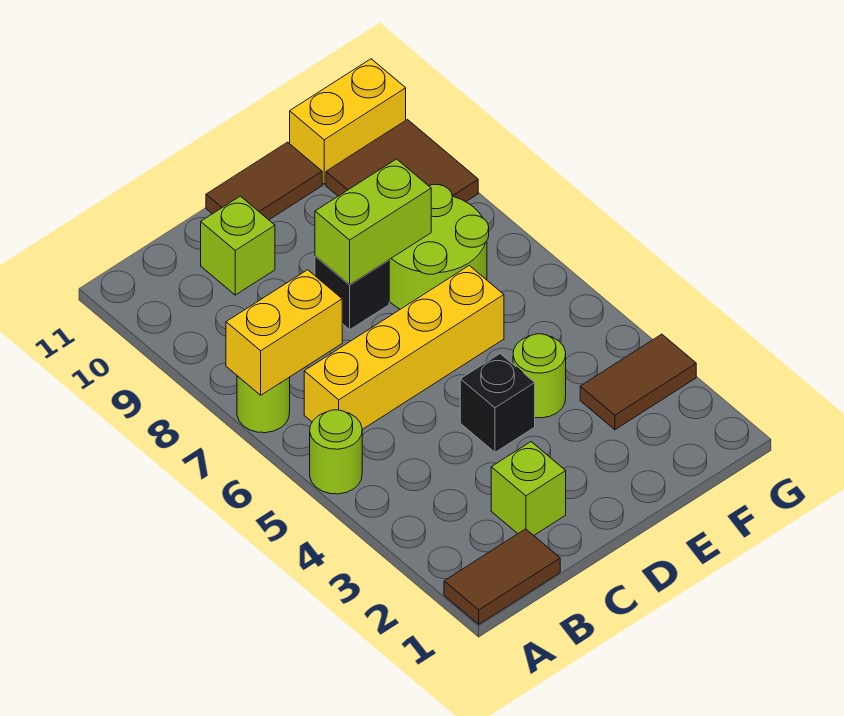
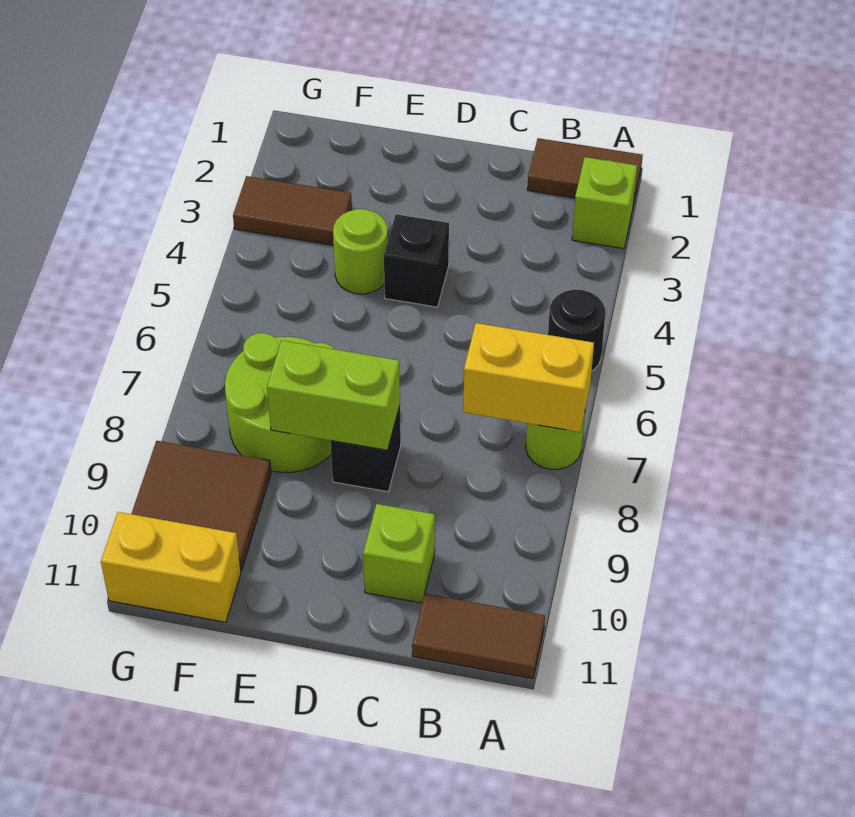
lime 1x1 round brick [310,410,362,494] -> black 1x1 round brick [548,290,605,371]
yellow 1x4 brick [304,266,504,430] -> none
lime 1x1 brick [491,442,566,535] -> lime 1x1 brick moved to [572,157,637,249]
brown 1x2 tile [206,142,322,220] -> brown 1x2 tile moved to [412,594,545,679]

